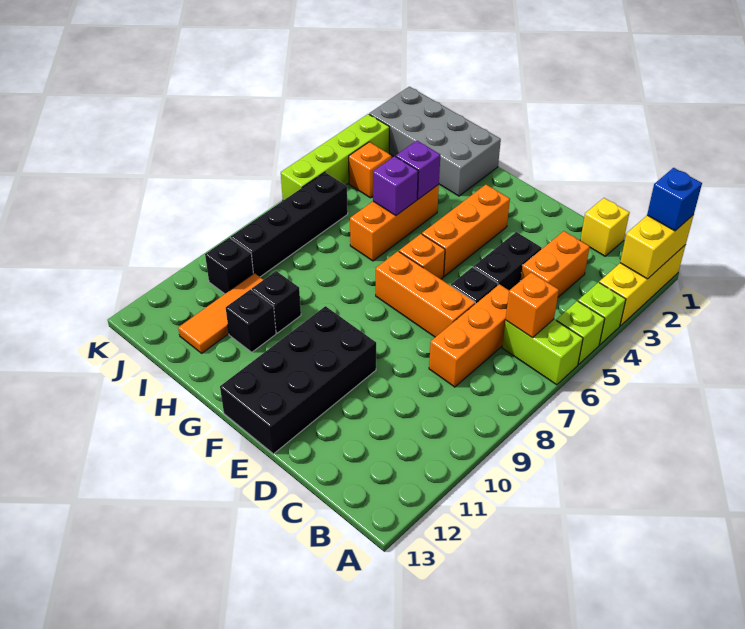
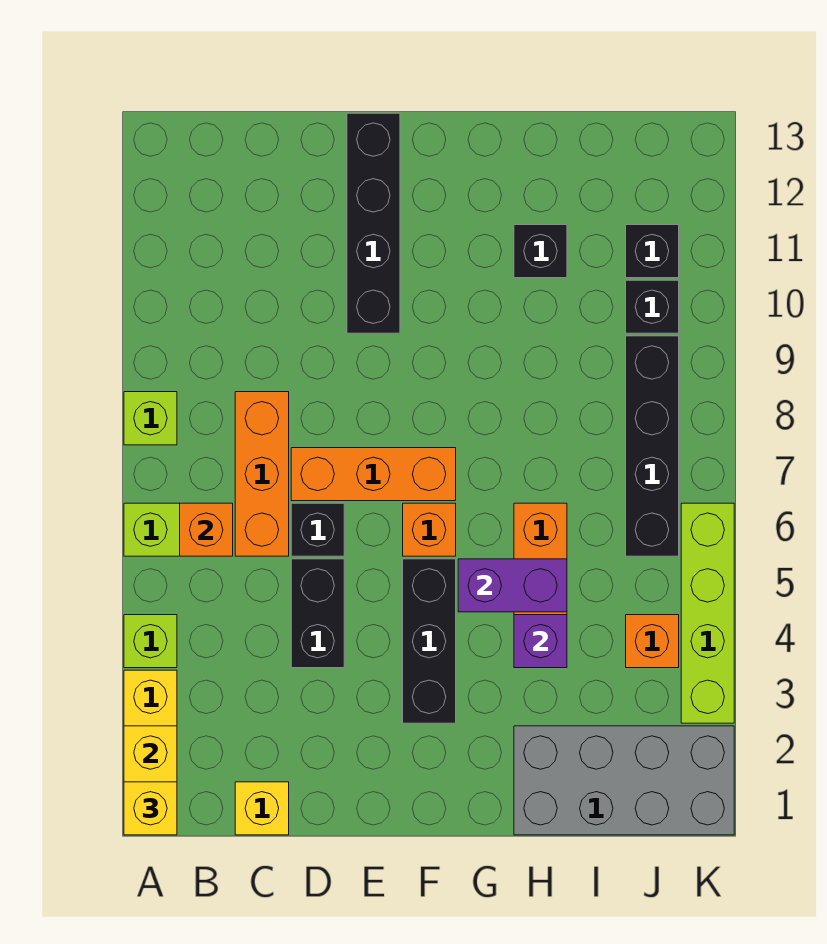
blue 1x1 brick [647,168,702,231] -> yellow 1x1 brick [124,782,177,835]
lime 1x1 brick [556,301,605,364] -> lime 1x1 brick moved to [124,392,177,445]
orange 1x2 brick [520,231,590,297] -> none
black 2x4 brick [220,306,376,454] -> black 1x4 brick [347,113,400,333]
orange 1x3 brick [422,185,510,276] -> black 1x3 brick [403,559,456,723]
purple 1x1 brick [373,156,418,216] -> purple 1x2 brick [458,559,567,612]
black 1x1 brick [252,271,301,333] -> black 1x1 brick moved to [626,225,679,278]
orange 1x3 tile [178,273,263,353] -> none

